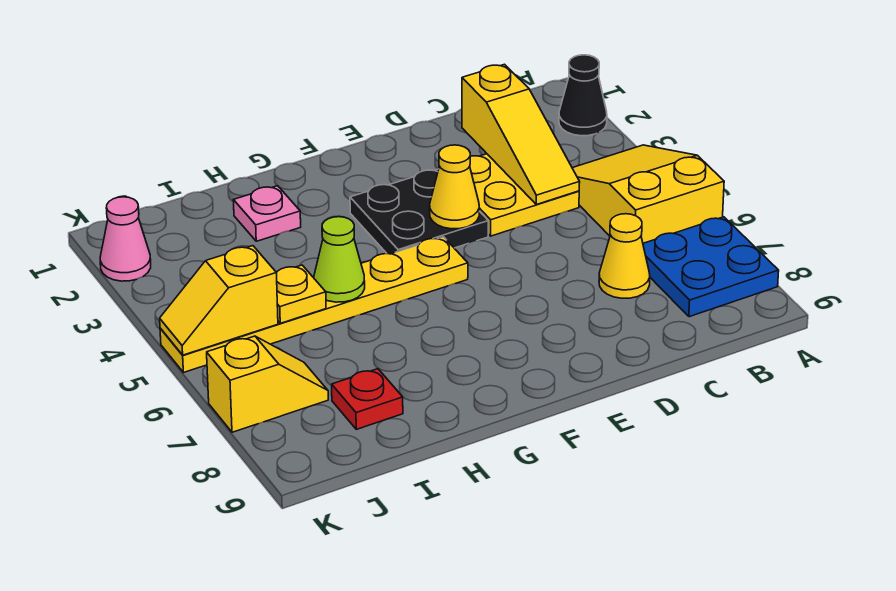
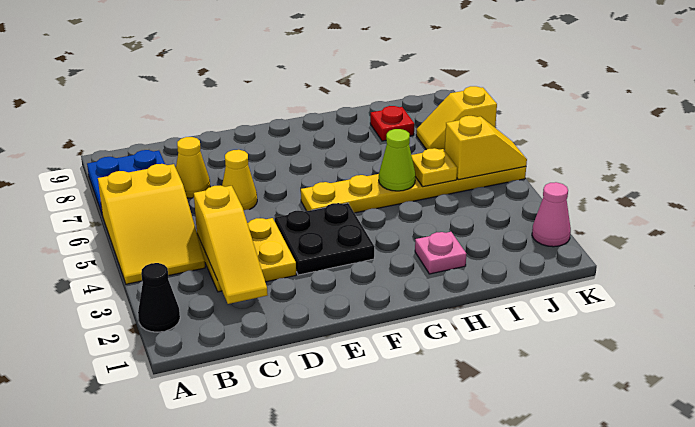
yellow 1x3 slope [462,64,580,204] -> yellow 1x3 slope turned to [194,185,268,304]
yellow 1x1 cone [430,145,479,229] -> yellow 1x1 cone moved to [222,150,257,210]

